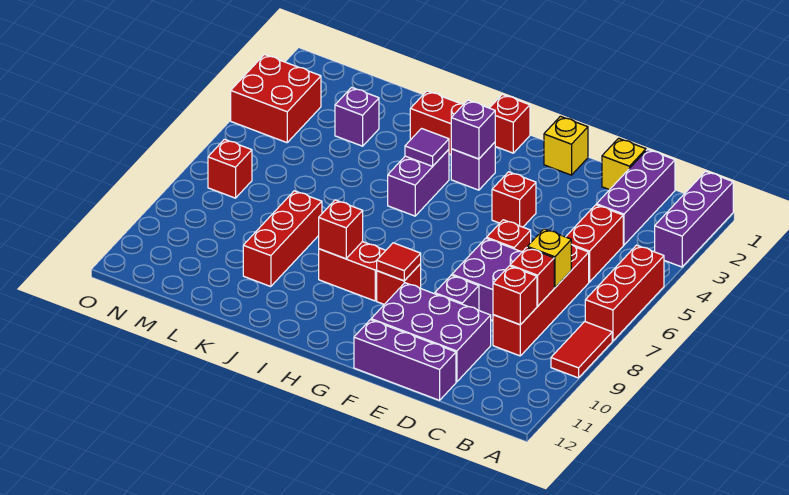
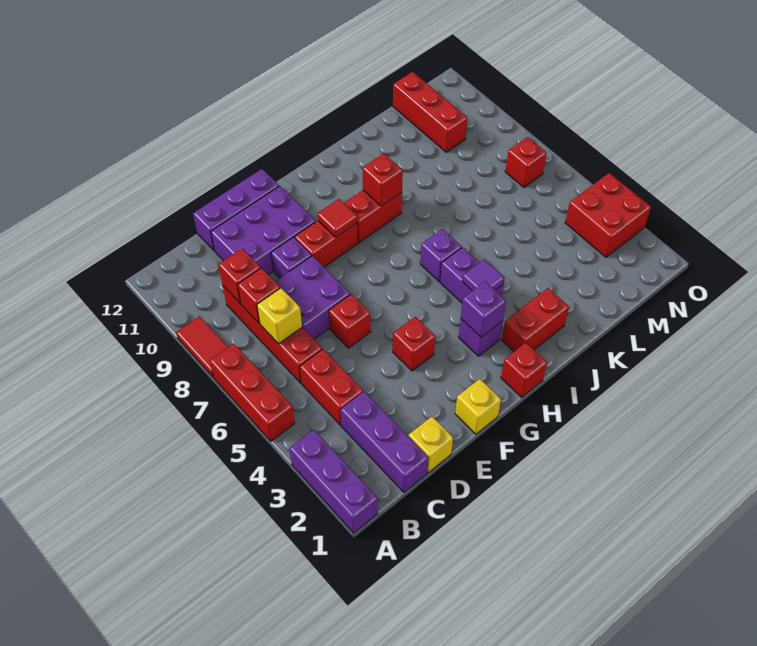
red 1x1 brick [377,264,421,304] -> red 1x2 brick [295,221,358,267]
red 1x3 brick [243,191,322,287] -> red 1x3 brick moved to [393,72,467,152]
purple 1x1 brick [335,87,379,146] -> purple 1x1 brick moved to [420,229,462,281]

